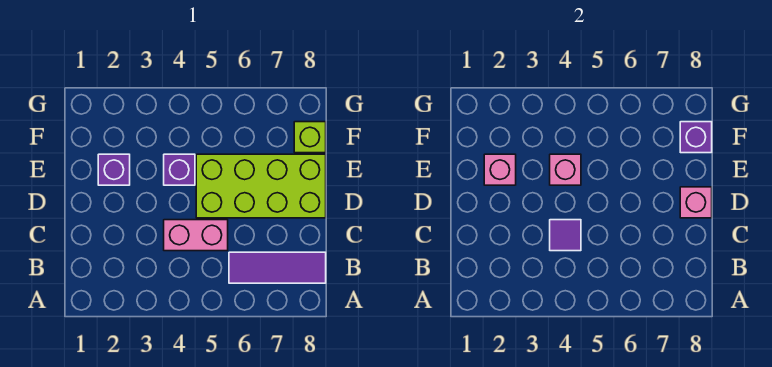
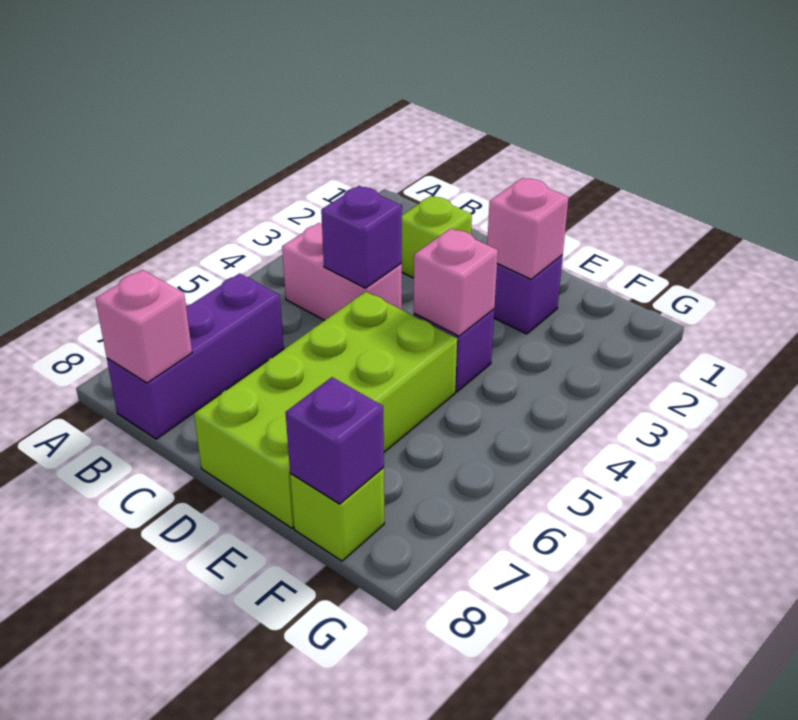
purple 1x3 tile [229,252,326,283] -> purple 1x3 brick [107,273,284,439]
none -> lime 1x1 brick [401,196,472,278]
pink 1x2 brick [164,220,228,251] -> pink 1x2 brick turned to [282,223,402,320]
purple 1x1 tile [550,220,581,251] -> purple 1x1 brick [321,186,402,288]
pink 1x1 brick [680,187,712,218] -> pink 1x1 brick moved to [95,270,192,383]

